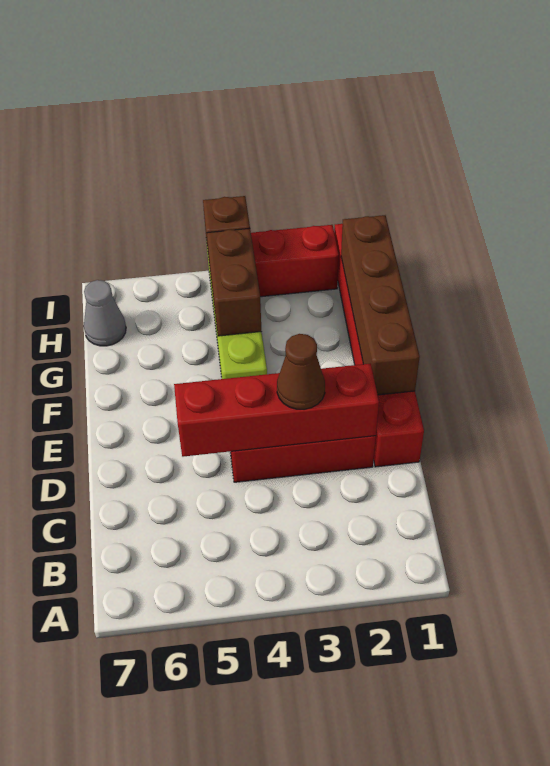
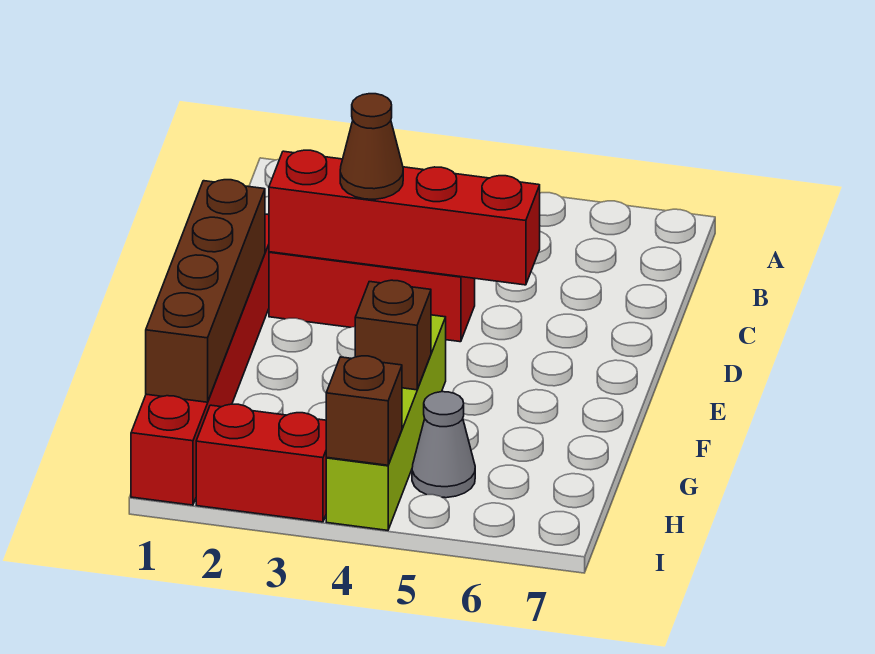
brown 1x2 brick [207,228,261,336] -> brown 1x1 brick [355,280,431,390]
grey 1x1 cone [84,280,126,346] -> grey 1x1 cone moved to [412,392,475,498]

